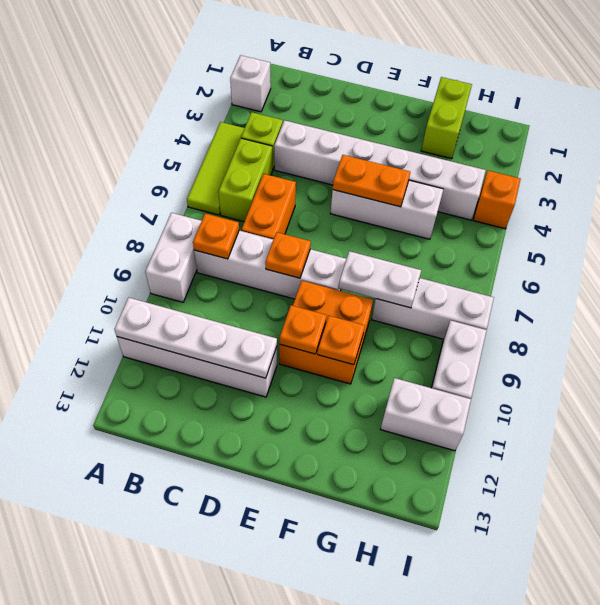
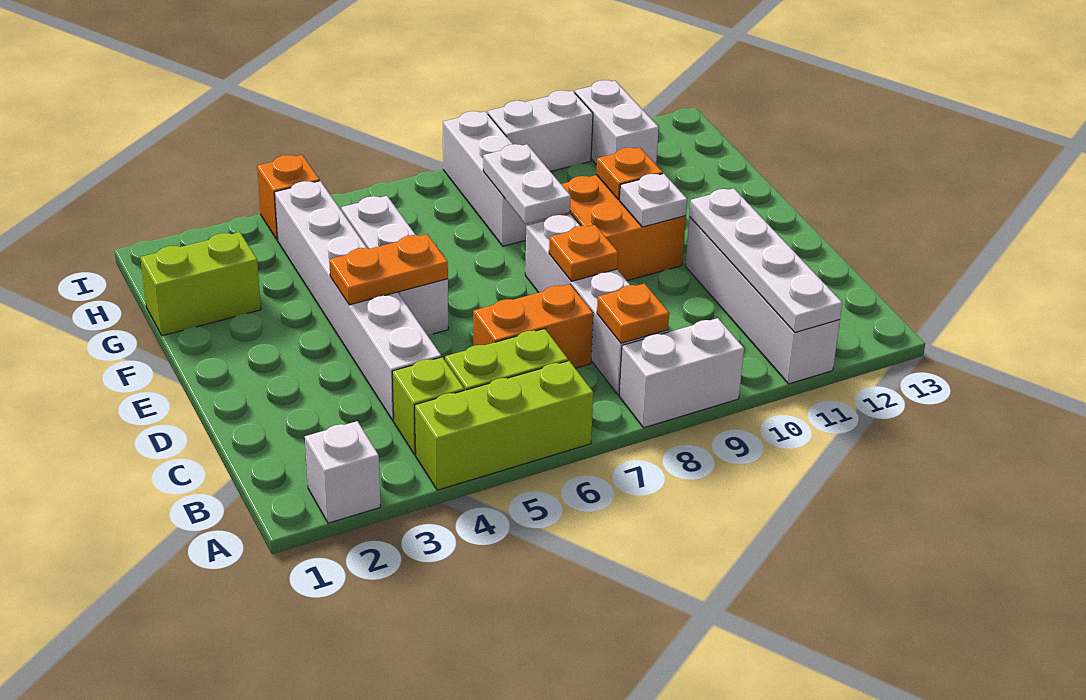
lime 1x3 tile [187,122,245,215] -> lime 1x3 brick [415,361,593,490]
orange 1x2 plate [333,155,410,207] -> orange 1x2 plate turned to [329,234,448,305]
orange 1x1 plate [279,305,327,354] -> white 1x1 plate [620,173,687,227]

